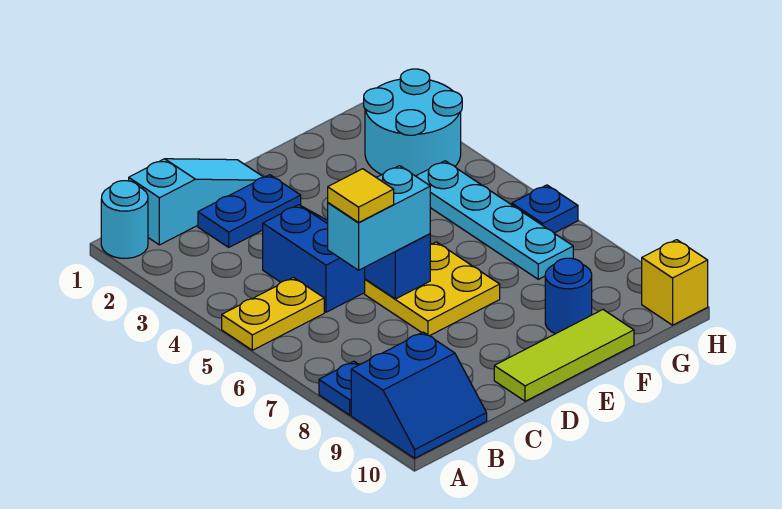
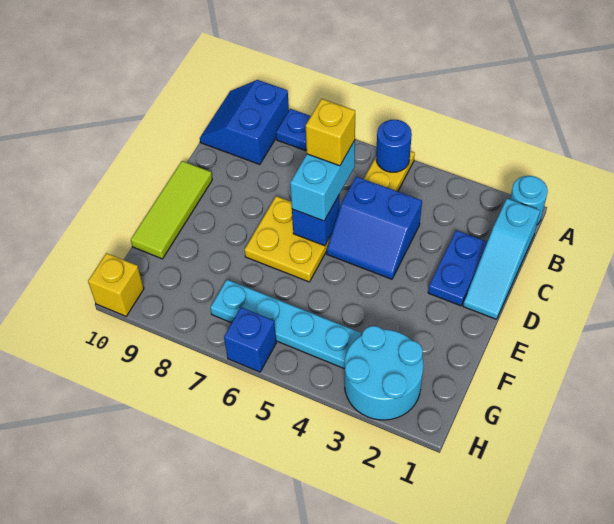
yellow 1x1 tile [328,169,394,222] -> yellow 1x1 brick [306,99,355,166]
blue 1x1 round brick [545,258,592,334] -> blue 1x1 round brick moved to [376,120,412,172]
blue 1x1 plate [512,185,578,233] -> blue 1x1 brick [224,307,276,372]

